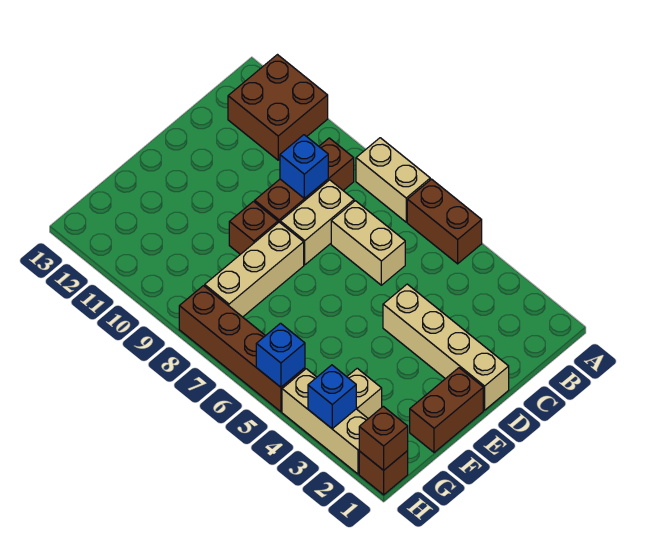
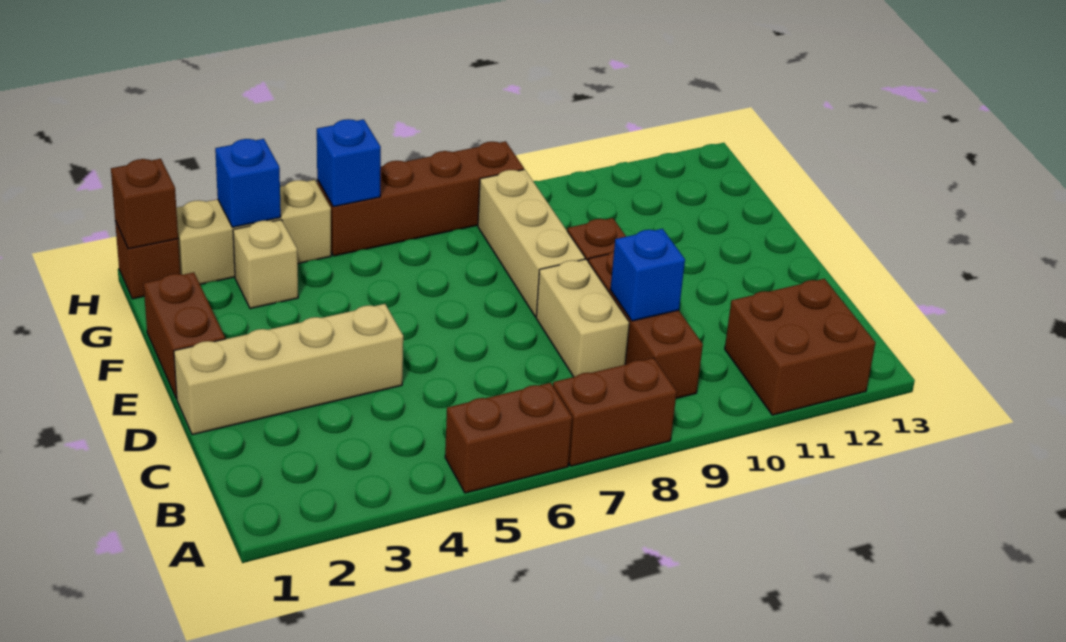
tan 1x2 brick [356,138,430,222] -> brown 1x2 brick [553,358,677,466]
tan 1x2 brick [331,201,405,285] -> none

